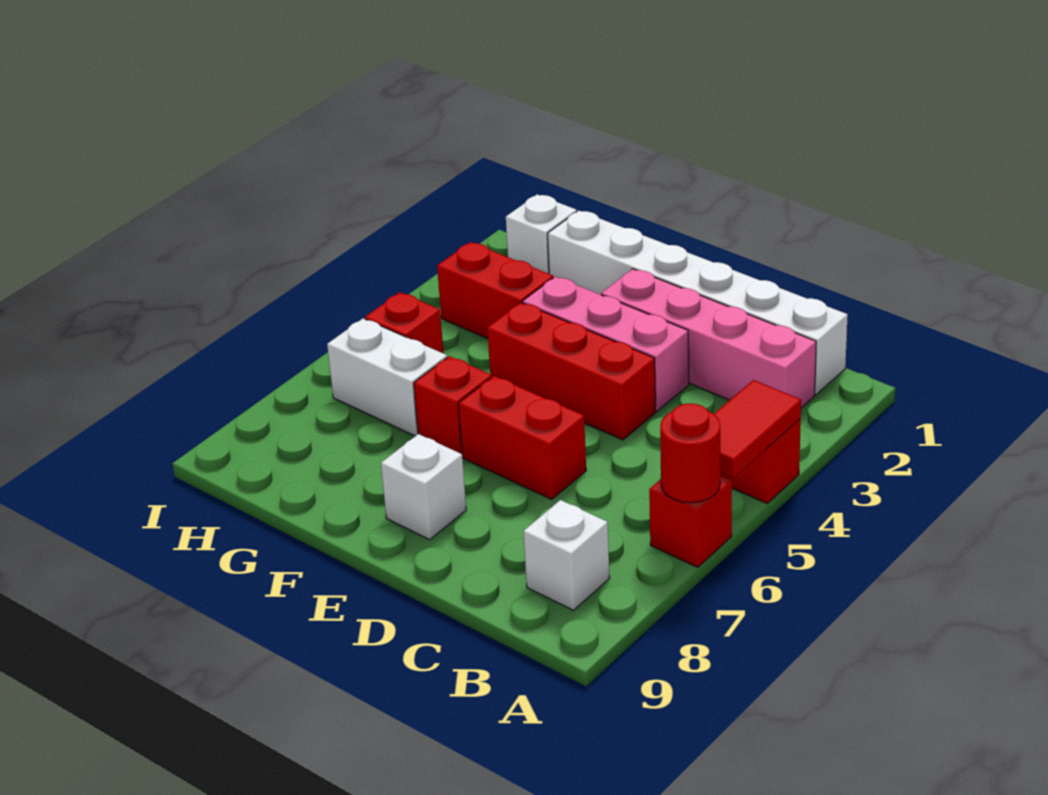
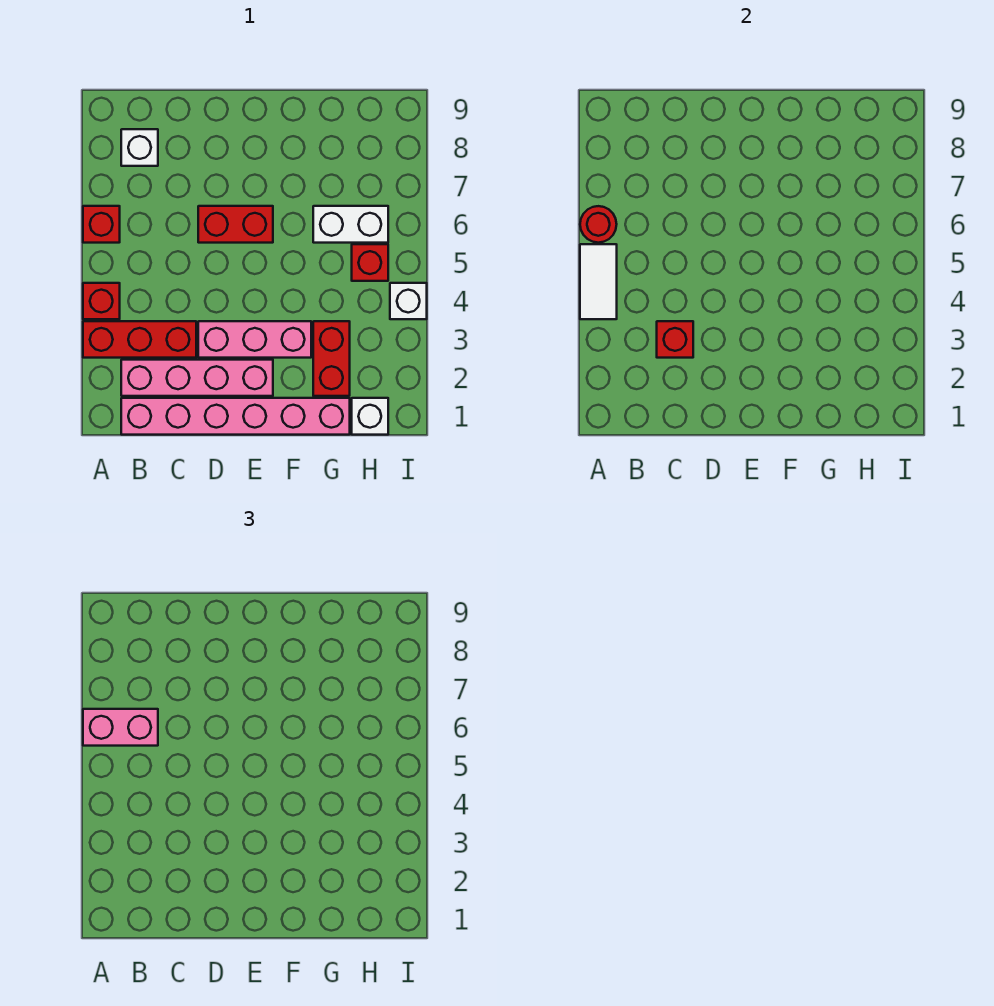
red 1x2 tile [714,380,801,478] -> white 1x2 tile [580,244,617,319]
none -> pink 1x2 brick [83,709,158,746]
white 1x6 brick [548,211,848,395] -> pink 1x6 brick [121,398,350,435]
red 1x3 brick [487,303,656,440] -> red 1x3 brick moved to [83,321,196,358]
white 1x1 brick [381,434,466,540] -> white 1x1 brick moved to [390,283,427,319]
red 1x1 brick [414,356,492,454] -> red 1x1 brick moved to [657,321,693,358]
red 1x2 brick [437,242,553,339] -> red 1x2 brick turned to [313,321,350,396]

